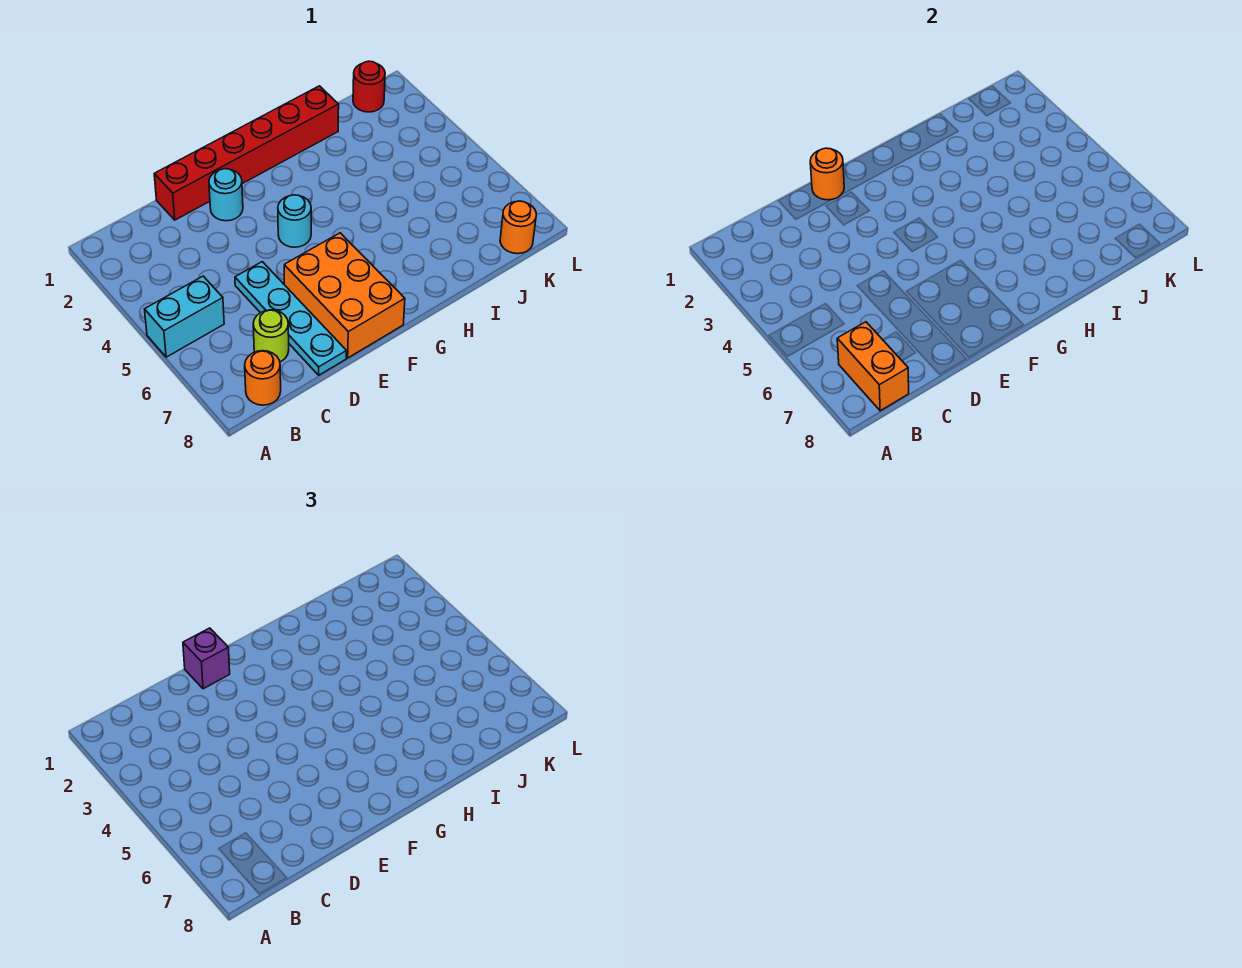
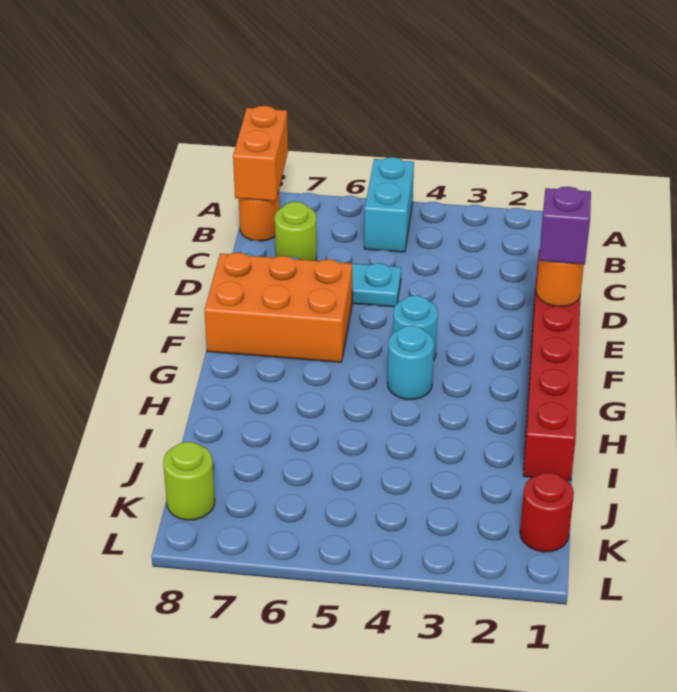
orange 1x2 brick [837,322,909,411] -> orange 1x2 brick turned to [233,106,288,201]
cyan 1x1 round brick [209,169,243,221] -> cyan 1x1 round brick moved to [388,325,434,399]
orange 1x1 round brick [500,201,536,254] -> lime 1x1 round brick [163,442,215,520]

